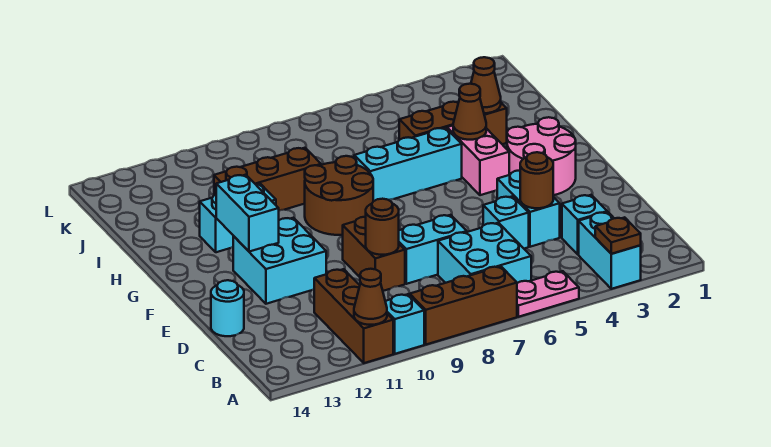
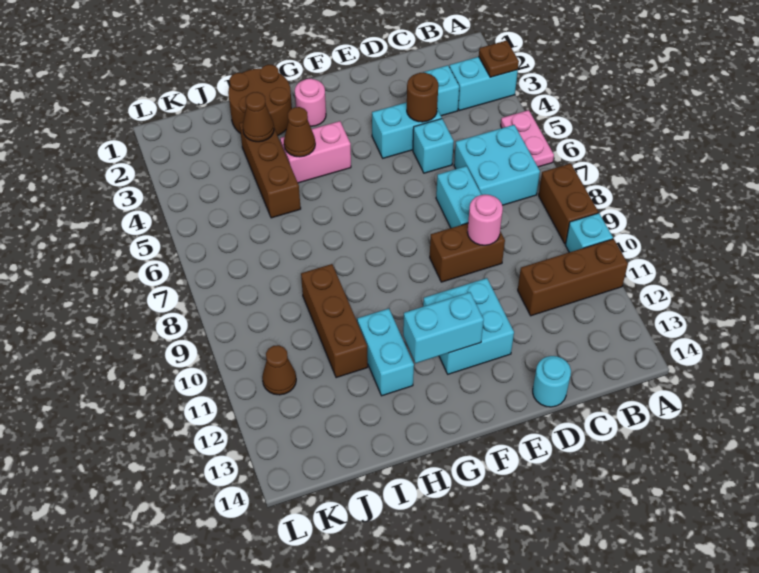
brown 1x3 brick [410,266,517,345] -> brown 1x2 brick [539,163,598,244]
brown 1x1 cone [354,269,387,325] -> brown 1x1 cone moved to [262,345,296,395]
brown 1x1 round brick [366,199,399,255] -> pink 1x1 round brick [467,195,503,245]
pink 2x2 round brick [507,117,576,195] -> pink 1x1 round brick [295,79,326,126]
brown 2x2 round brick [305,156,373,235] -> brown 2x2 round brick moved to [228,65,292,136]
cyan 1x3 brick [354,128,462,201] -> none

